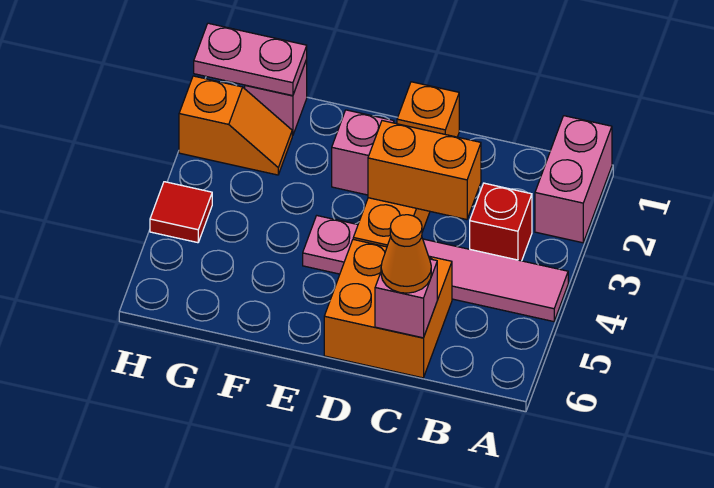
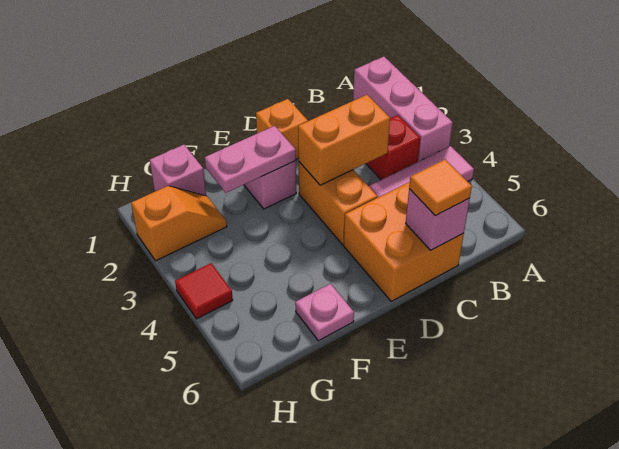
pink 1x2 brick [535,116,612,243] -> pink 1x3 brick [353,57,453,162]
orange 1x1 cone [381,215,431,293] -> orange 1x1 tile [409,160,472,216]
pink 1x1 plate [303,216,358,274] -> pink 1x1 plate moved to [295,284,354,341]
pink 1x2 plate [194,23,307,96] -> pink 1x2 plate moved to [205,126,296,193]

